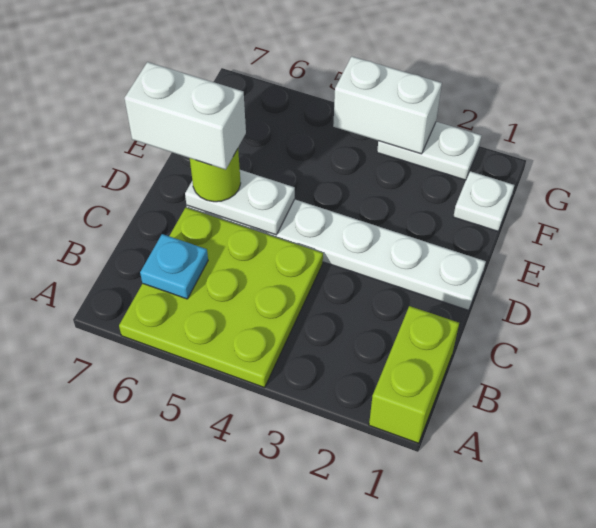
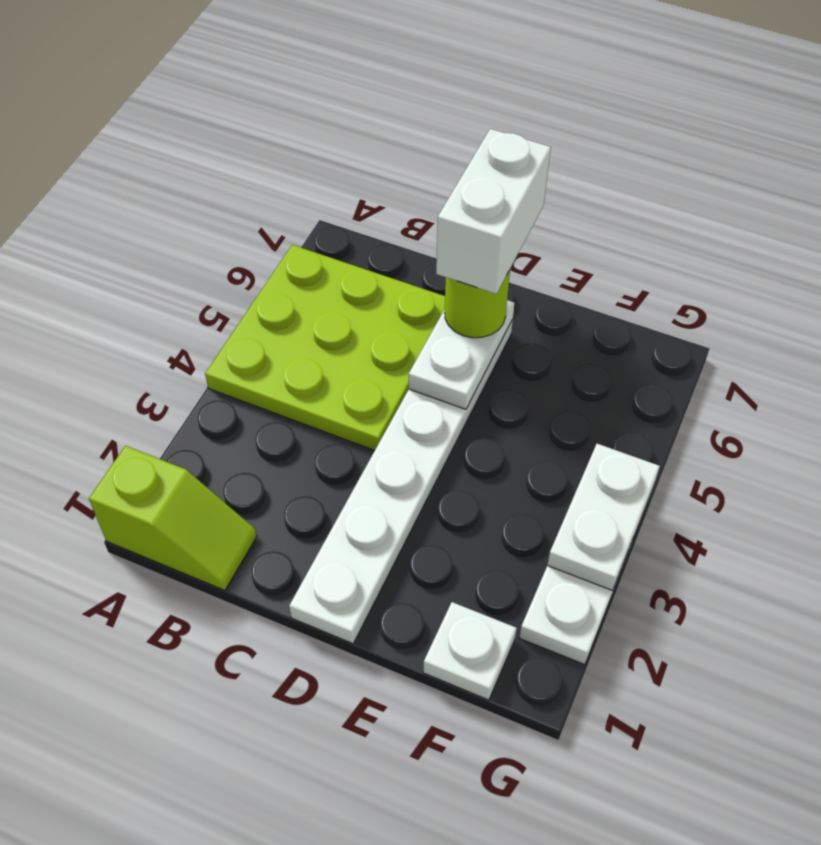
lime 1x2 brick [369,306,459,443] -> lime 1x2 slope [89,446,257,590]
cyan 1x1 plate [140,234,208,299] -> none
white 1x2 brick [333,56,442,154] -> white 1x2 plate [547,444,660,590]

